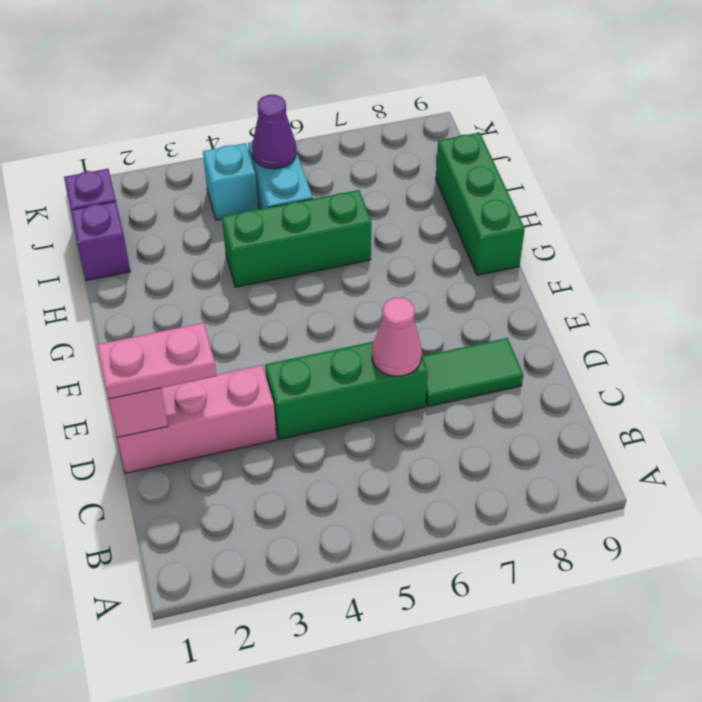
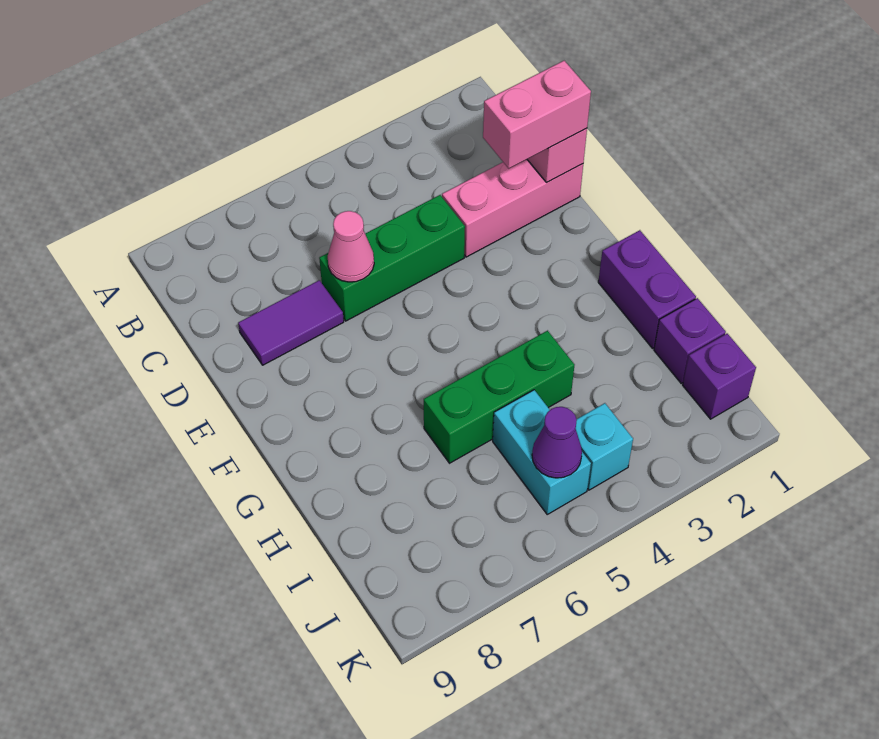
pink 1x2 plate [97,323,216,399] -> pink 1x2 brick [483,61,591,168]
green 1x2 tile [422,338,523,407] -> purple 1x2 tile [238,280,344,365]
none -> purple 1x2 brick [598,230,696,348]
green 1x3 brick [436,132,525,275] -> none

